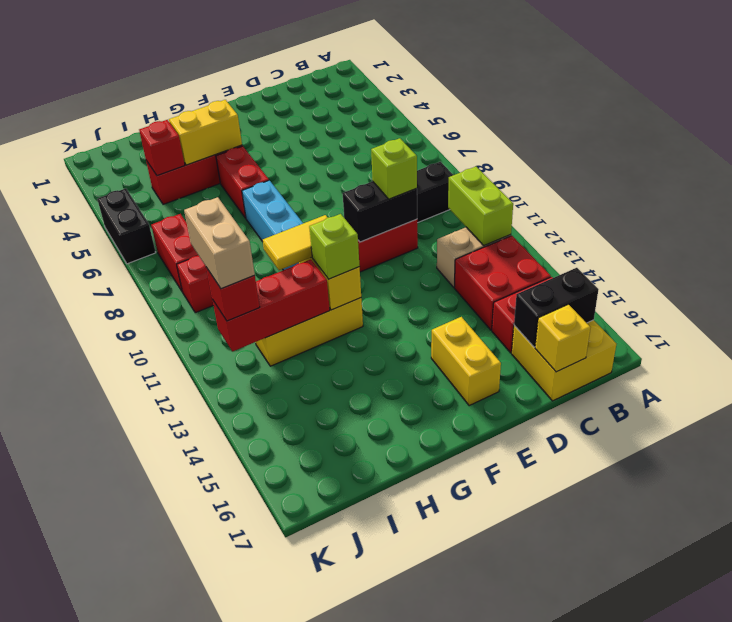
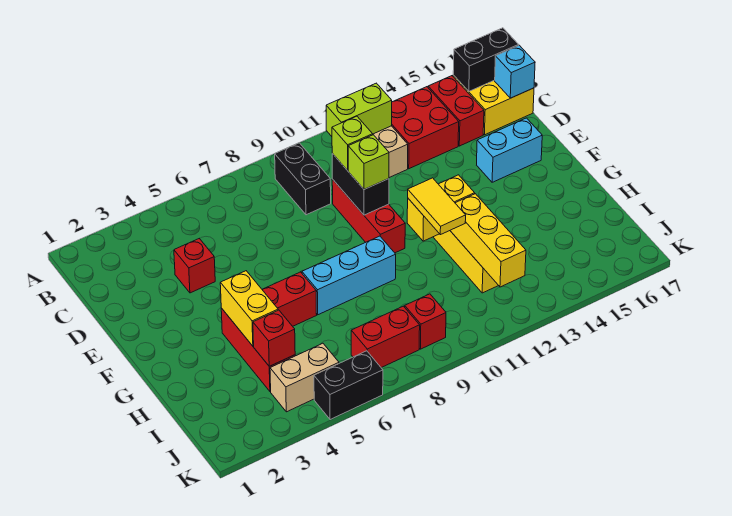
black 1x2 brick [514,268,599,347] -> black 1x2 brick turned to [453,28,519,91]
yellow 1x1 brick [535,304,590,372] -> cyan 1x1 brick [495,45,535,98]
yellow 1x2 brick [431,317,501,406] -> cyan 1x2 brick [477,118,542,182]
lime 1x1 brick [309,214,360,279] -> lime 1x1 brick moved to [348,135,389,189]
red 1x3 brick [213,259,330,351] -> yellow 1x3 brick [450,194,526,287]
tan 1x2 brick [184,197,255,289] -> tan 1x2 brick moved to [270,343,339,412]
red 1x1 brick [206,267,260,321] -> red 1x1 brick moved to [174,238,215,293]

